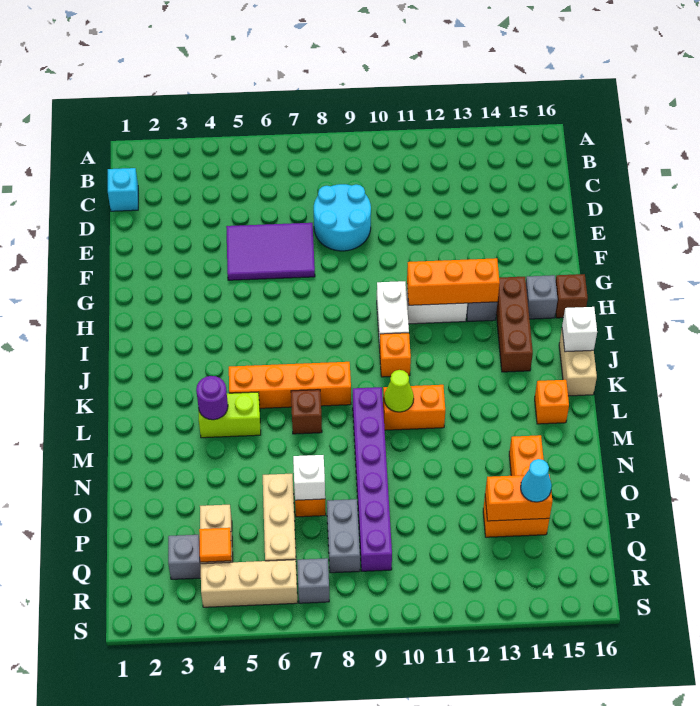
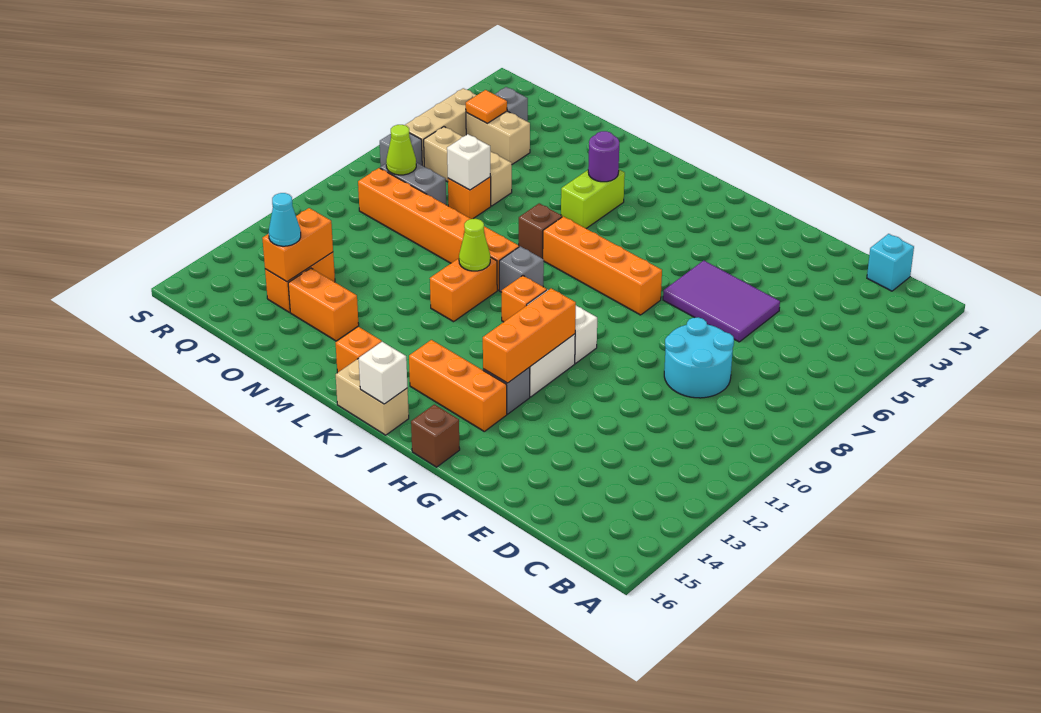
purple 2x3 tile [226,223,315,280] -> purple 2x3 tile turned to [663,261,780,342]
brown 1x3 brick [496,277,533,372] -> orange 1x3 brick [409,340,507,431]
grey 1x1 brick [526,275,558,319] -> grey 1x1 brick moved to [499,246,544,292]
orange 1x4 brick [229,362,351,408] -> orange 1x4 brick turned to [543,216,662,315]
purple 1x6 brick [353,387,392,571] -> orange 1x6 brick [358,168,519,290]
none -> lime 1x1 cone [386,125,416,175]

